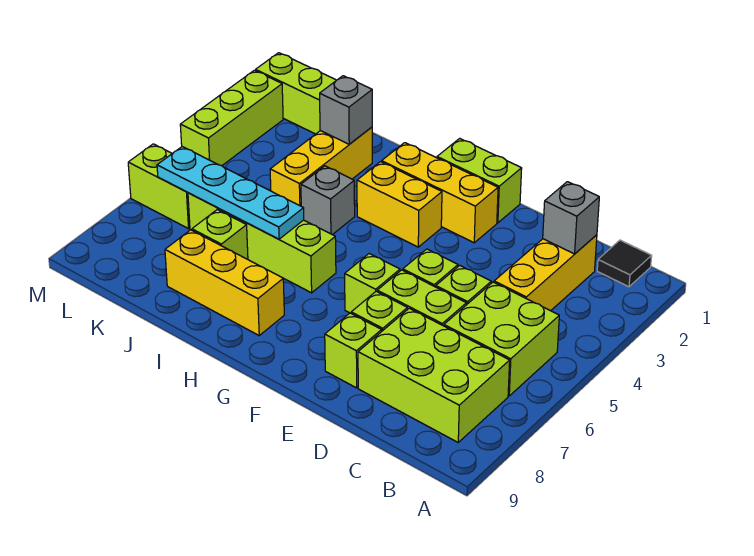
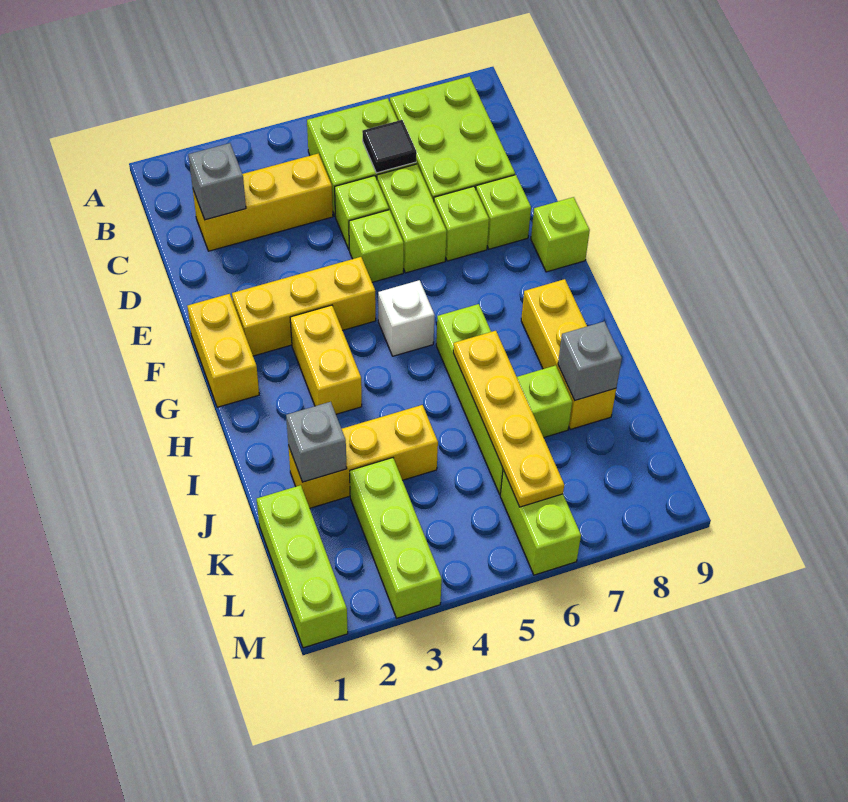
black 1x1 tile [597,240,652,287] -> black 1x1 tile moved to [362,120,417,173]
lime 1x2 brick [437,138,522,223] -> yellow 1x2 brick [187,294,259,407]
yellow 1x3 brick [382,143,498,243] -> yellow 1x3 brick turned to [232,257,376,356]
lime 1x1 brick [345,254,400,313] -> lime 1x1 brick moved to [531,197,590,272]
none -> white 1x1 brick [378,280,435,356]
grey 1x1 brick [301,166,355,235] -> grey 1x1 brick moved to [558,321,622,401]
cyan 1x4 plate [157,147,304,239] -> yellow 1x4 plate [453,331,564,507]
lime 1x3 brick [180,70,283,166] -> lime 1x3 brick turned to [350,458,442,618]

